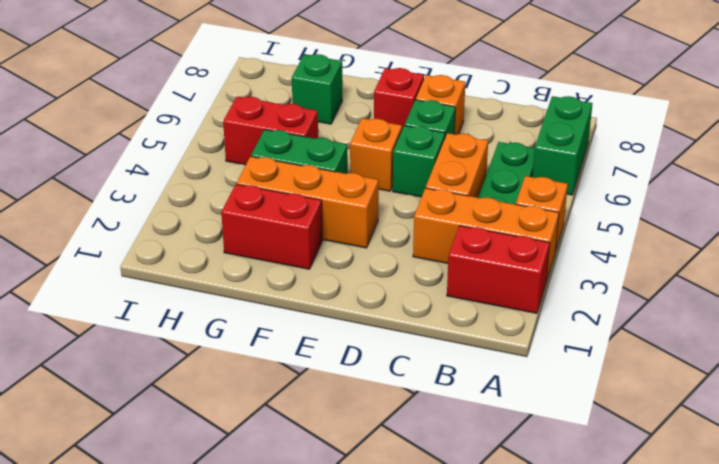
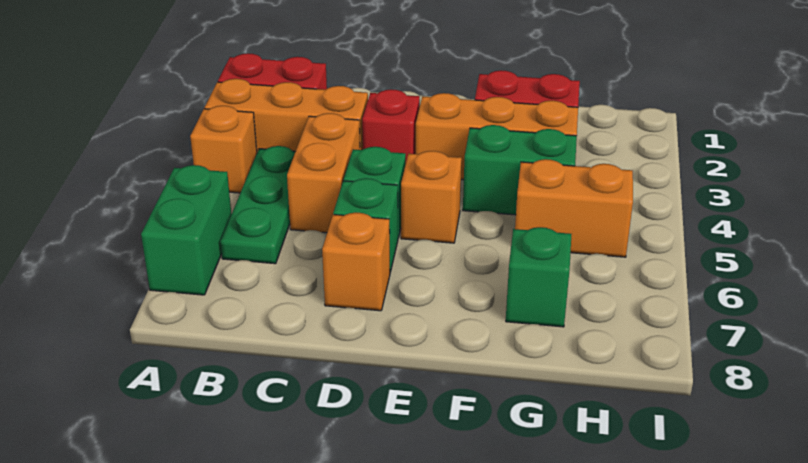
red 1x1 brick [374,68,424,130] -> red 1x1 brick moved to [362,89,420,161]
red 1x2 brick [223,96,318,165] -> orange 1x2 brick [515,159,633,257]

